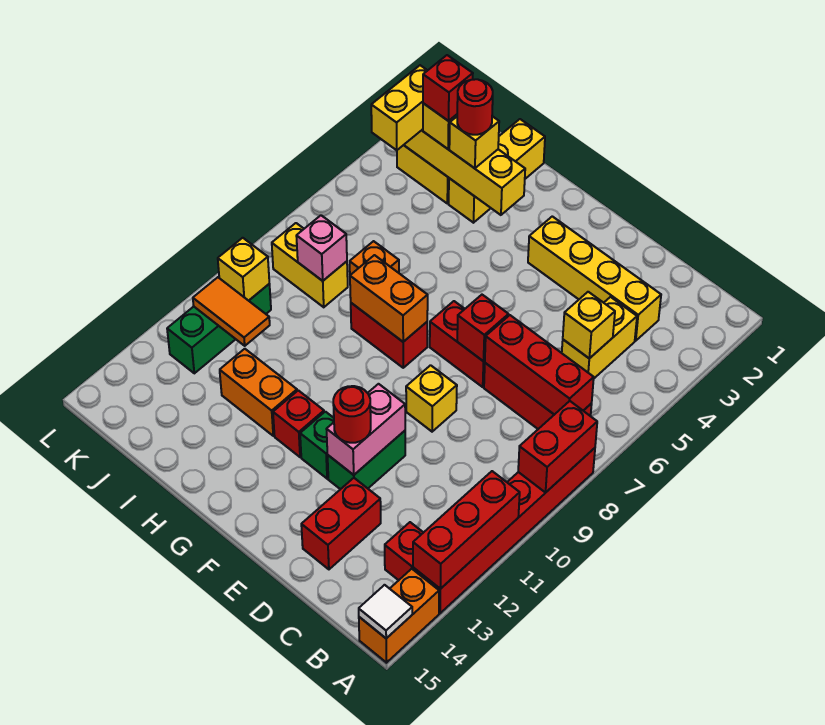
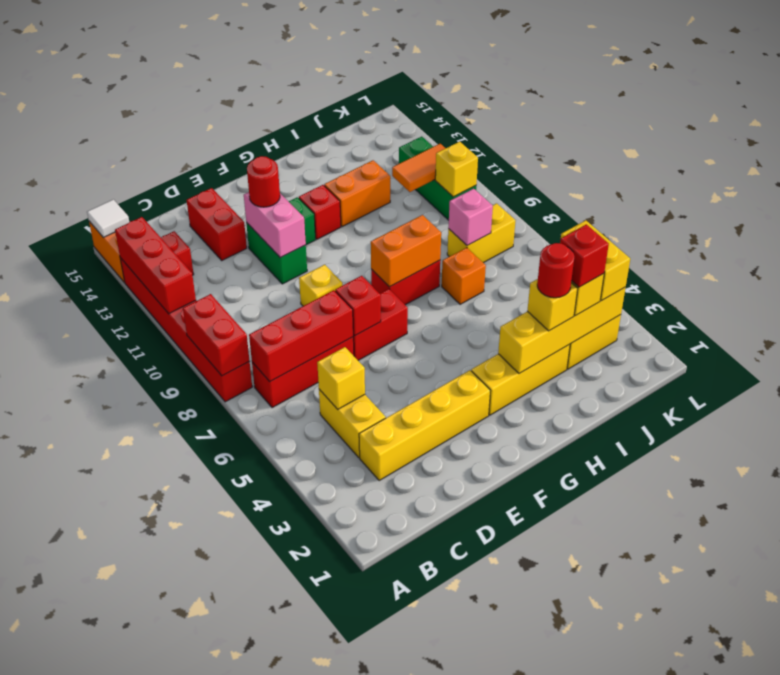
yellow 1x3 brick [449,119,545,223] -> yellow 1x3 brick turned to [471,344,570,415]

